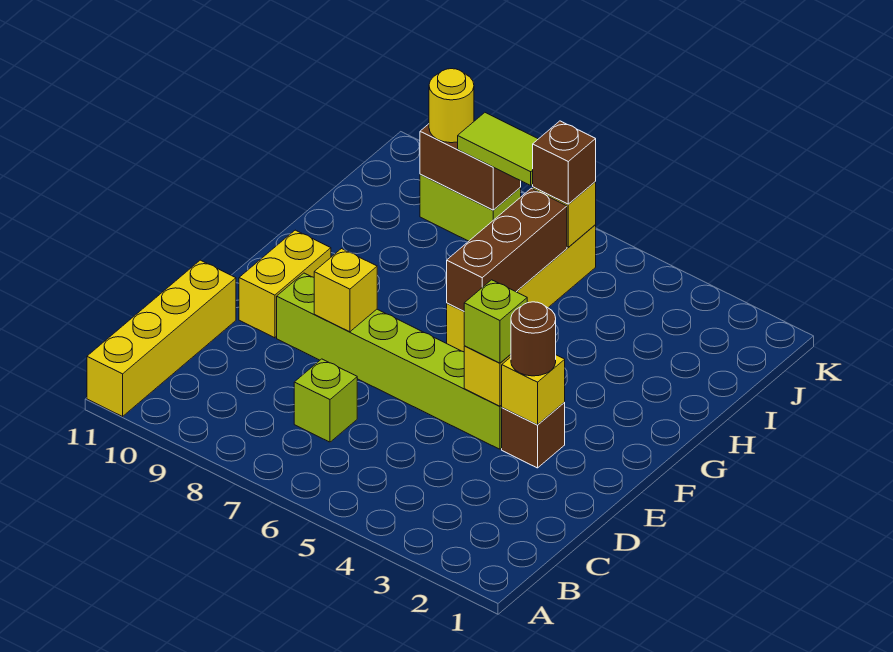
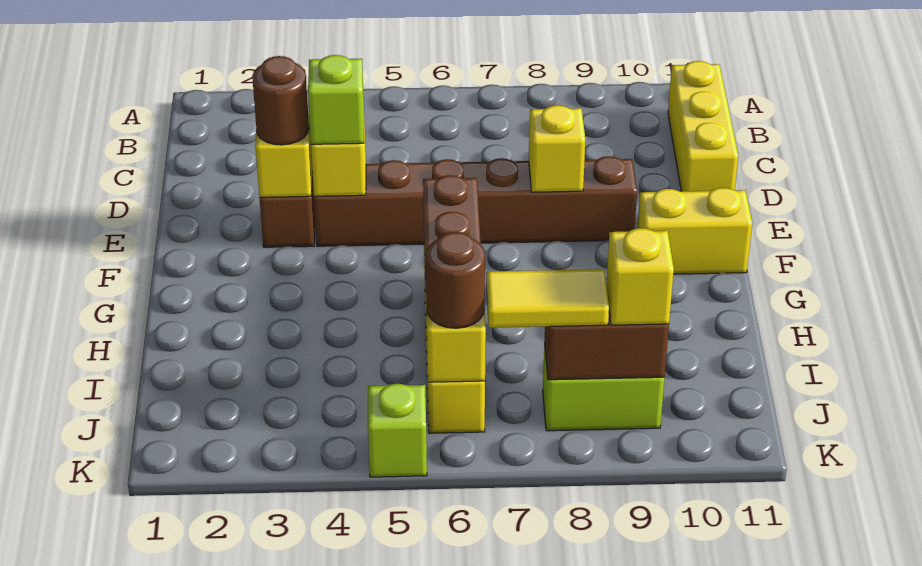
yellow 1x4 brick [87,260,236,416] -> yellow 1x3 brick [668,61,738,191]
lime 1x1 brick [294,359,357,442] -> lime 1x1 brick moved to [368,384,427,477]
lime 1x6 brick [277,273,502,449] -> brown 1x6 brick [314,156,637,246]
yellow 1x2 brick [239,230,331,338] -> yellow 1x2 brick turned to [638,188,752,274]
brown 1x1 brick [533,121,596,204] -> brown 1x1 round brick [426,232,485,328]
lime 1x2 tile [458,113,538,185] -> yellow 1x2 tile [486,269,609,328]
yellow 1x1 round brick [429,69,474,143] -> yellow 1x1 brick [606,228,674,325]

